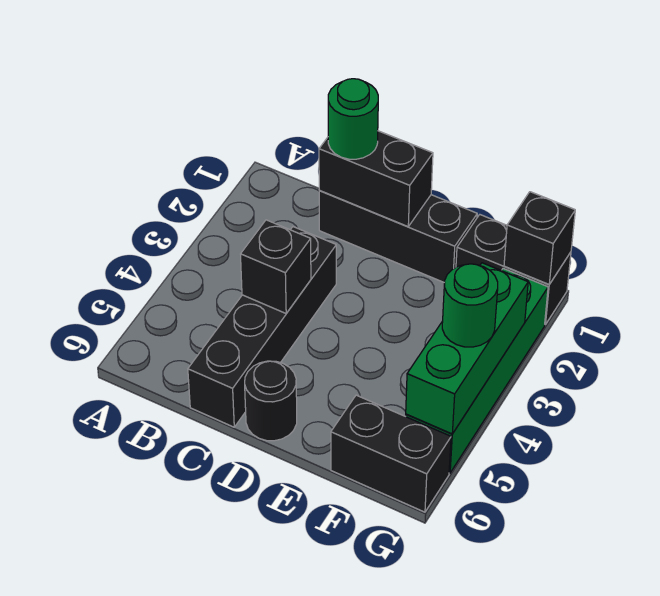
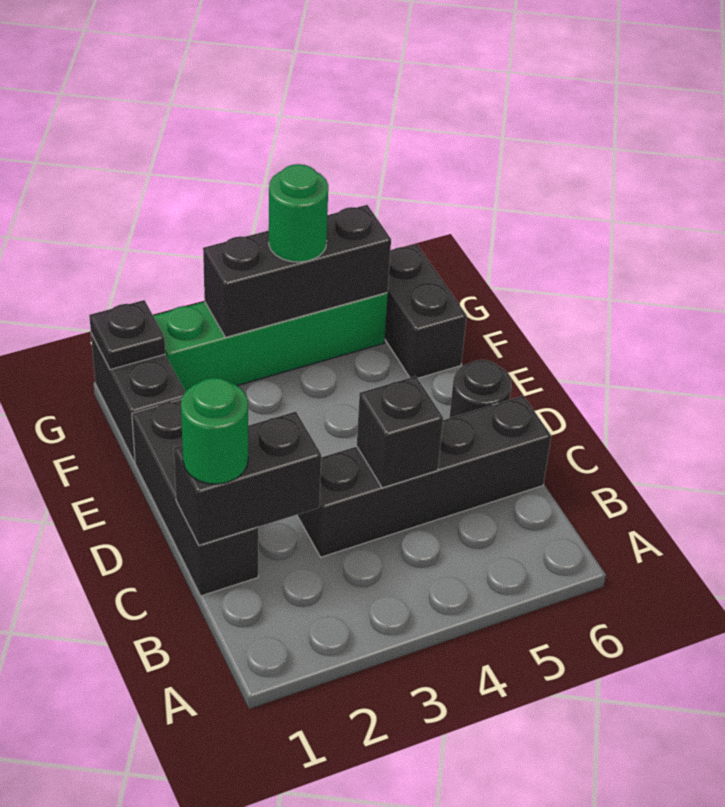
black 1x2 brick [319,131,433,226] -> black 1x2 brick turned to [174,412,321,545]
black 1x1 brick [504,192,575,285] -> black 1x1 plate [89,300,165,370]
green 1x3 brick [406,263,528,434] -> black 1x3 brick [203,205,391,337]

